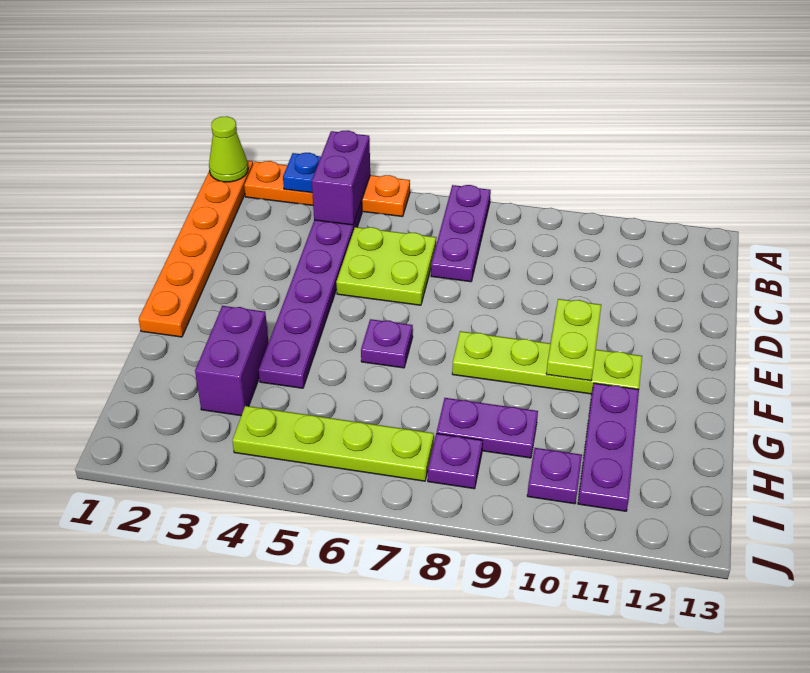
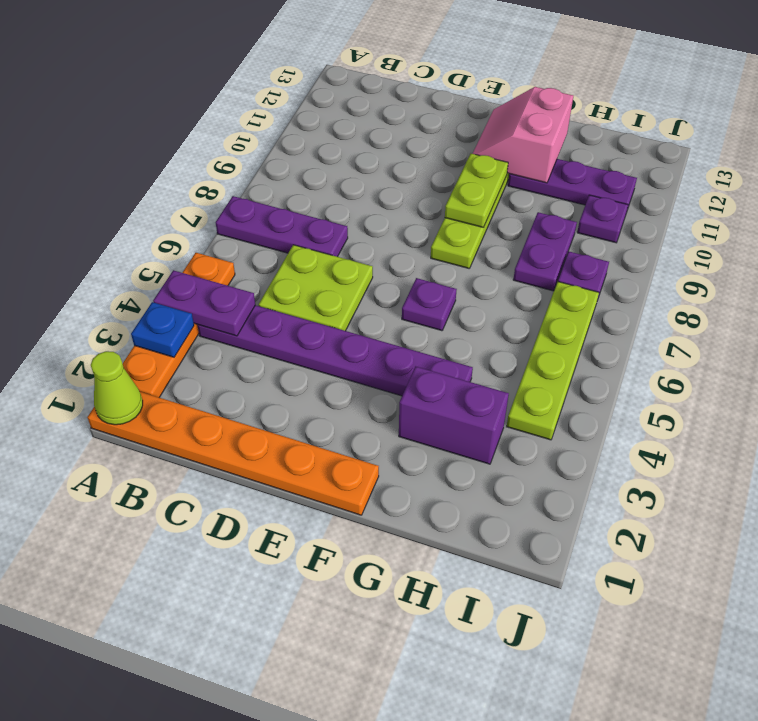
purple 1x2 brick [312,130,370,225] -> purple 1x2 plate [153,270,255,336]
lime 1x2 plate [546,299,601,381] -> lime 1x2 plate turned to [445,154,508,228]
none -> pink 2x2 slope [473,87,573,183]

